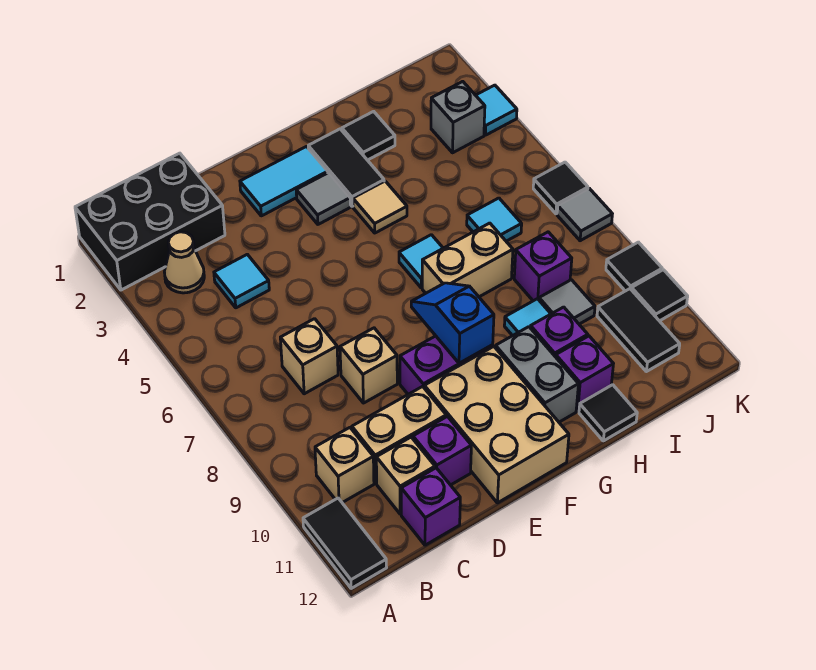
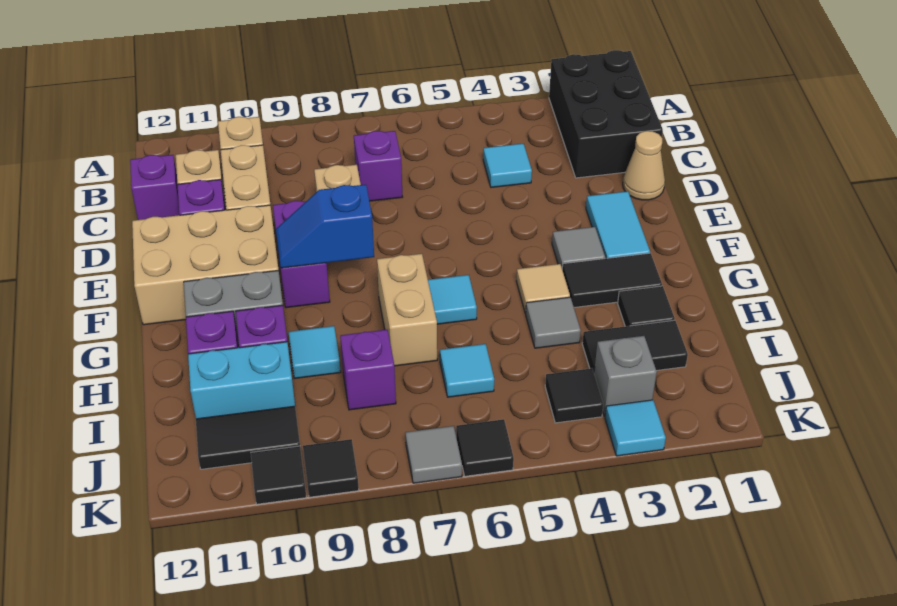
black 1x2 tile [303,498,387,589] -> black 1x2 tile moved to [582,320,688,372]
tan 1x1 cone [164,232,204,293] -> tan 1x1 cone moved to [623,131,665,200]
tan 1x1 brick [280,319,338,394] -> purple 1x1 brick [354,131,402,201]
blue 1x2 slope [411,283,494,363] -> blue 1x2 slope turned to [276,185,374,268]
black 1x1 tile [579,385,637,441] -> black 1x1 tile moved to [545,368,603,423]
grey 1x1 tile [539,280,595,324] -> grey 1x1 tile moved to [526,297,581,348]
none -> cyan 1x2 brick [188,342,295,419]

